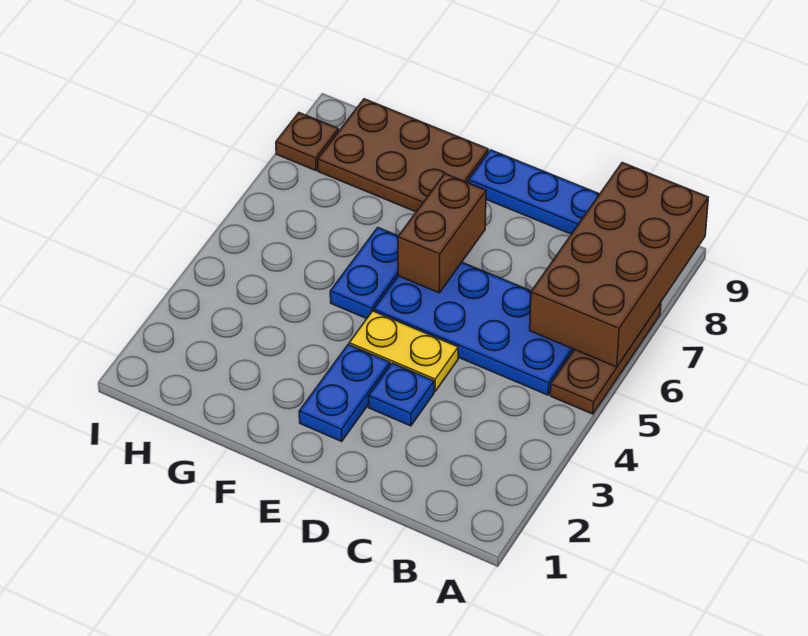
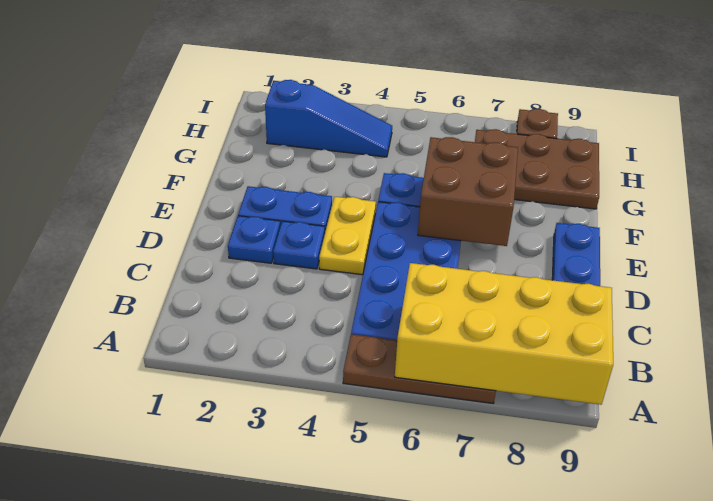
brown 2x4 brick [530,163,708,367] -> yellow 2x4 brick [395,263,613,405]
none -> blue 1x1 plate [228,216,280,263]
brown 1x2 brick [398,174,486,293] -> brown 2x2 brick [418,137,518,246]
brown 2x3 plate [318,99,488,212] -> brown 2x3 plate turned to [475,129,599,209]
none -> blue 1x3 slope [265,80,392,157]

